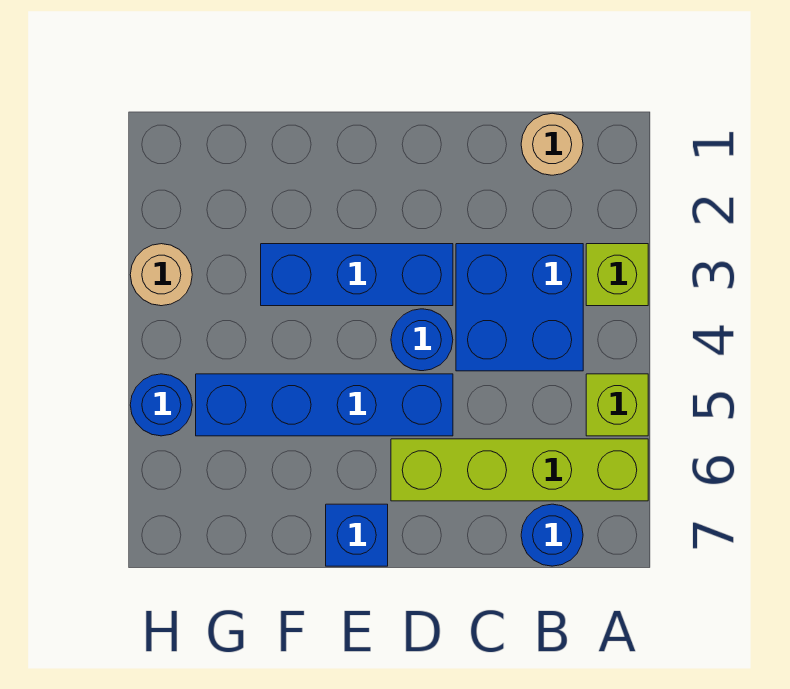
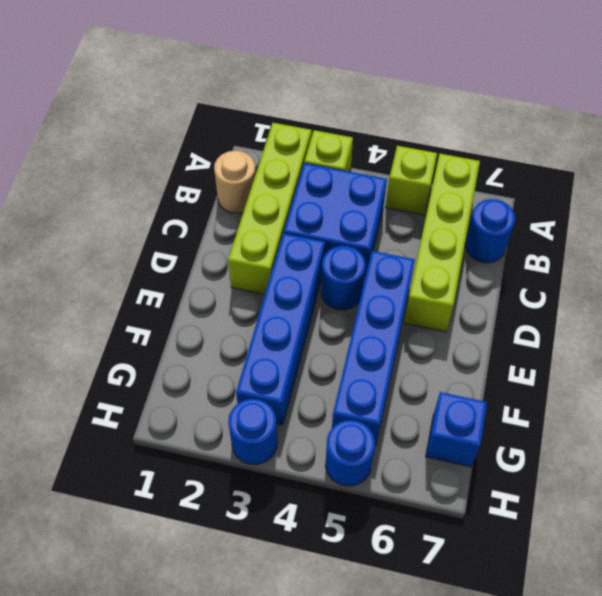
none -> lime 1x4 brick [228,123,312,294]
blue 1x3 brick [261,244,453,306] -> blue 1x4 brick [236,233,325,425]
blue 1x1 brick [326,504,388,566] -> blue 1x1 brick moved to [426,392,487,467]
tan 1x1 round brick [130,244,192,306] -> blue 1x1 round brick [228,399,277,465]

